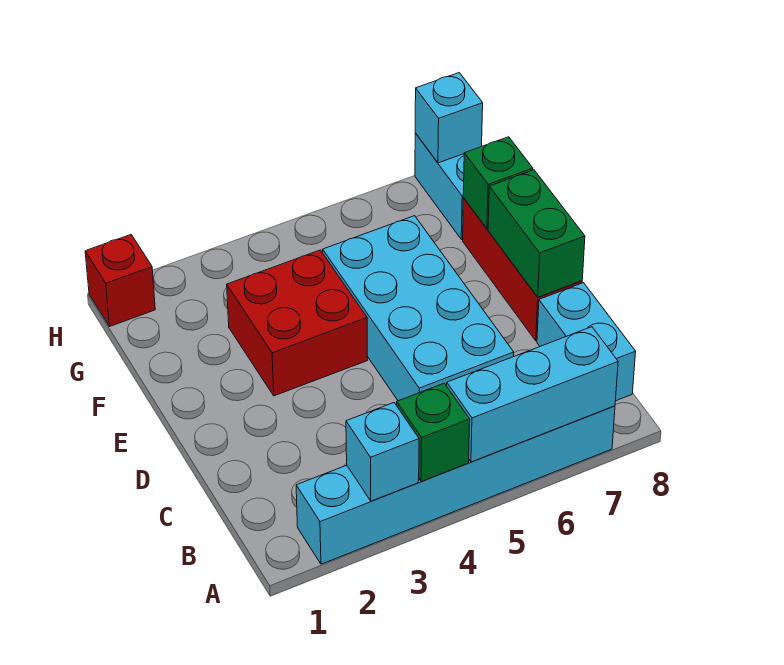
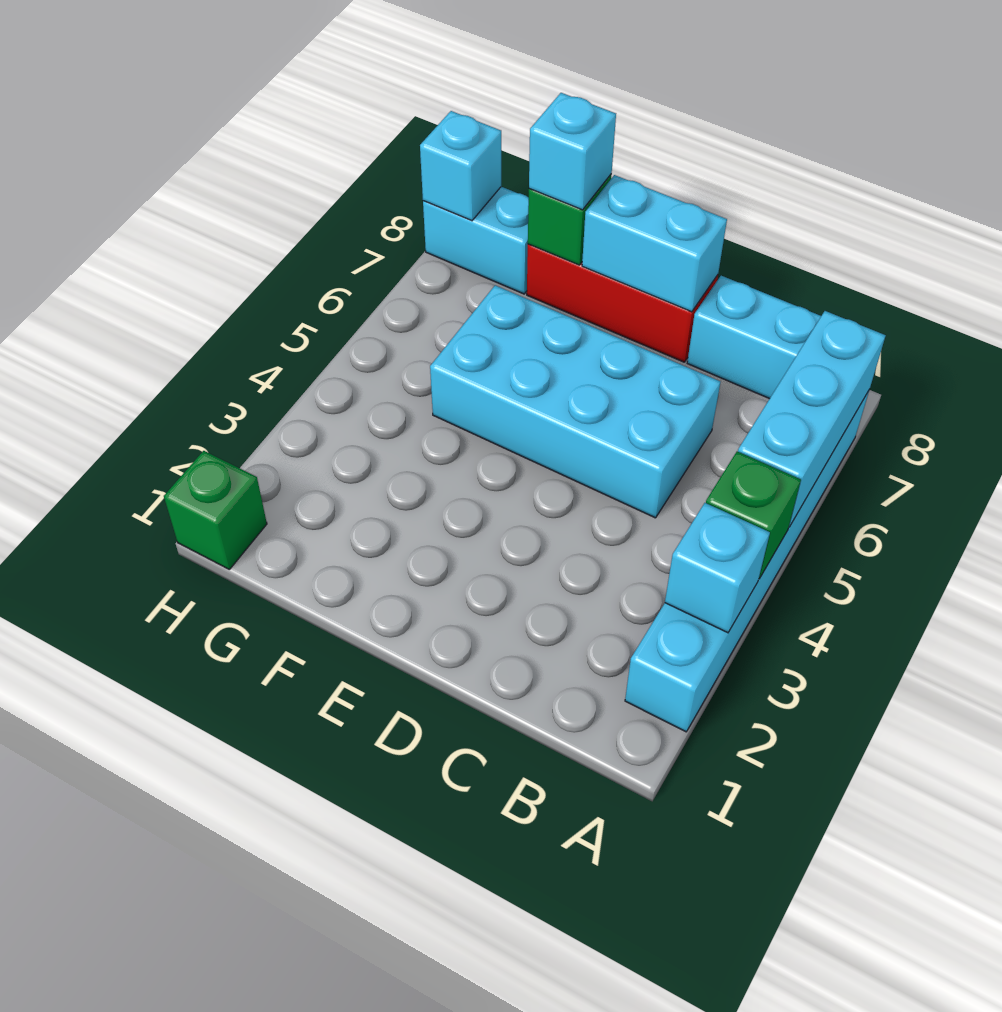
green 1x2 brick [488,170,585,297] -> cyan 1x2 brick [582,175,727,312]
red 2x2 brick [227,250,368,396] -> none
none -> cyan 1x1 brick [529,93,616,210]
red 1x1 brick [85,235,155,326] -> green 1x1 brick [164,451,267,569]

